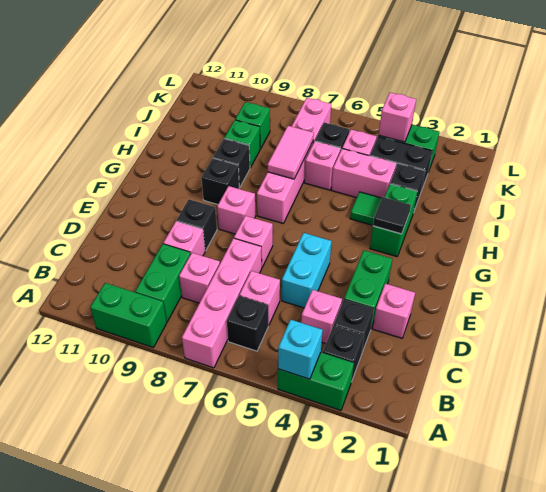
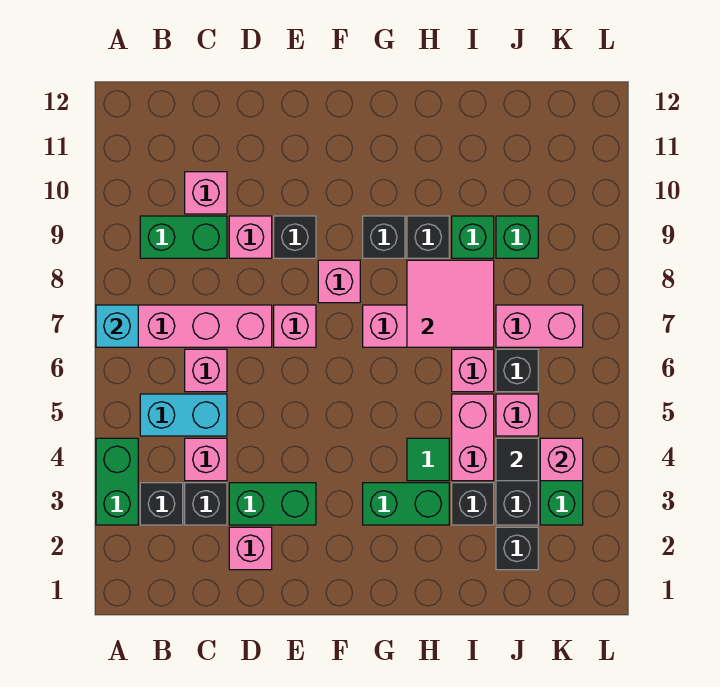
cyan 1x1 brick [278,320,323,379] -> cyan 1x1 brick moved to [96,305,138,347]
green 1x2 brick [90,283,167,347] -> none
black 1x1 brick [227,296,268,351] -> black 1x1 brick moved to [496,527,538,570]
pink 1x1 brick [179,253,220,303] -> pink 1x1 brick moved to [185,172,227,214]
cyan 1x2 brick [282,233,332,308] -> cyan 1x2 brick moved to [140,394,227,436]
black 1x1 tile [373,197,411,234] -> black 1x1 tile moved to [496,438,538,481]
pink 1x2 tile [268,126,314,179] -> pink 2x2 tile [407,260,494,347]

